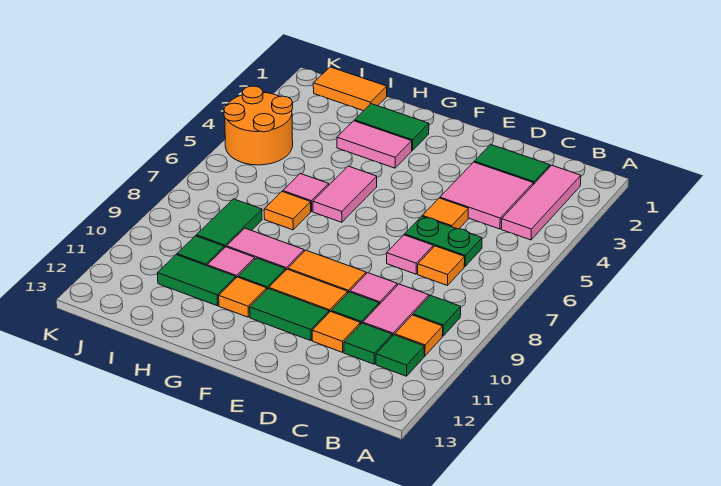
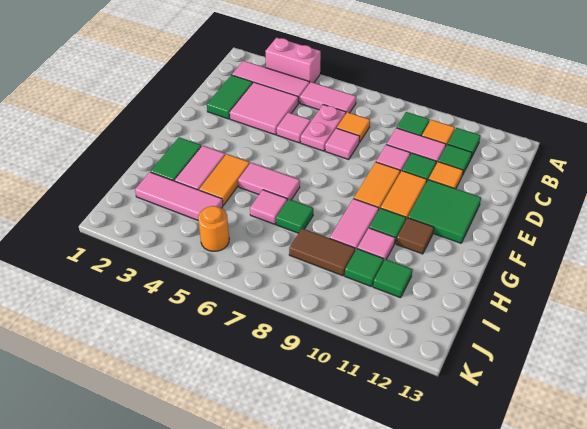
none -> pink 1x2 brick [265,38,321,83]
none -> pink 1x2 tile [300,82,356,113]
green 1x2 plate [405,216,482,266] -> pink 1x2 plate [301,105,346,151]
orange 1x1 tile [422,198,468,229] -> pink 1x1 tile [277,113,311,143]
green 1x2 tile [250,289,329,341] -> green 2x2 tile [408,180,481,243]
orange 1x1 tile [219,277,267,317] -> brown 1x1 tile [396,218,434,254]
orange 1x1 tile [264,191,311,230] -> green 1x1 tile [276,199,313,233]
green 1x2 tile [158,255,236,306] -> green 1x1 tile [373,259,413,298]
orange 1x2 tile [313,67,387,111] -> orange 1x2 tile moved to [199,154,250,205]
none -> pink 1x3 tile [135,172,223,220]
green 1x2 tile [196,199,262,248] -> brown 1x2 tile [289,228,355,276]
orange 2x2 round brick [224,86,293,165] -> orange 1x1 round brick [198,206,229,251]

